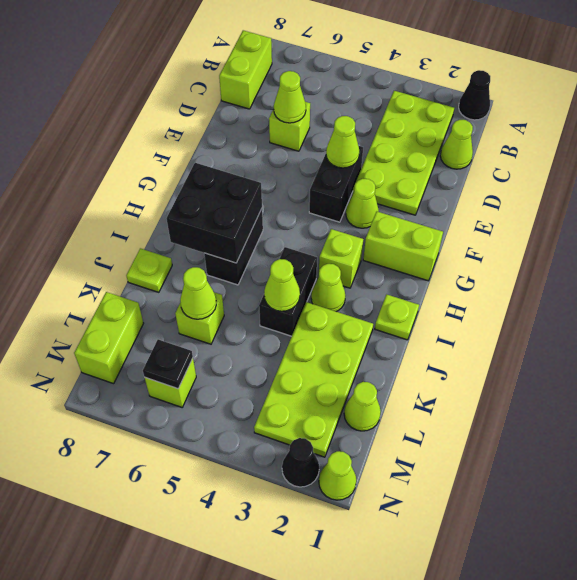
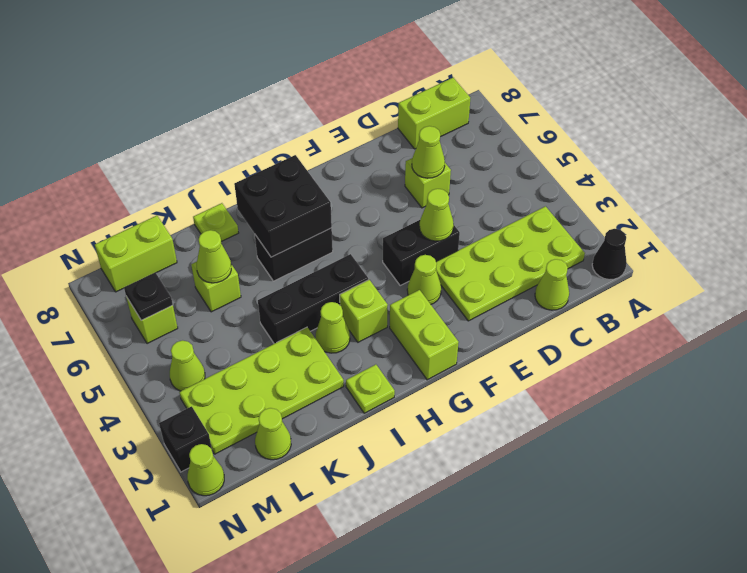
black 1x2 brick [259,247,317,336] -> black 1x3 brick [258,254,368,344]
lime 1x1 cone [264,259,300,311] -> lime 1x1 cone moved to [170,340,205,391]
black 1x1 cone [282,438,319,487] -> black 1x1 brick [159,406,212,472]

